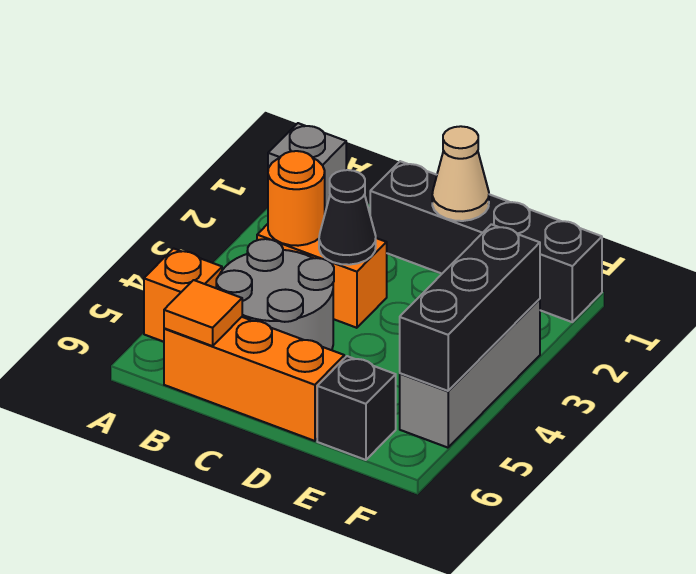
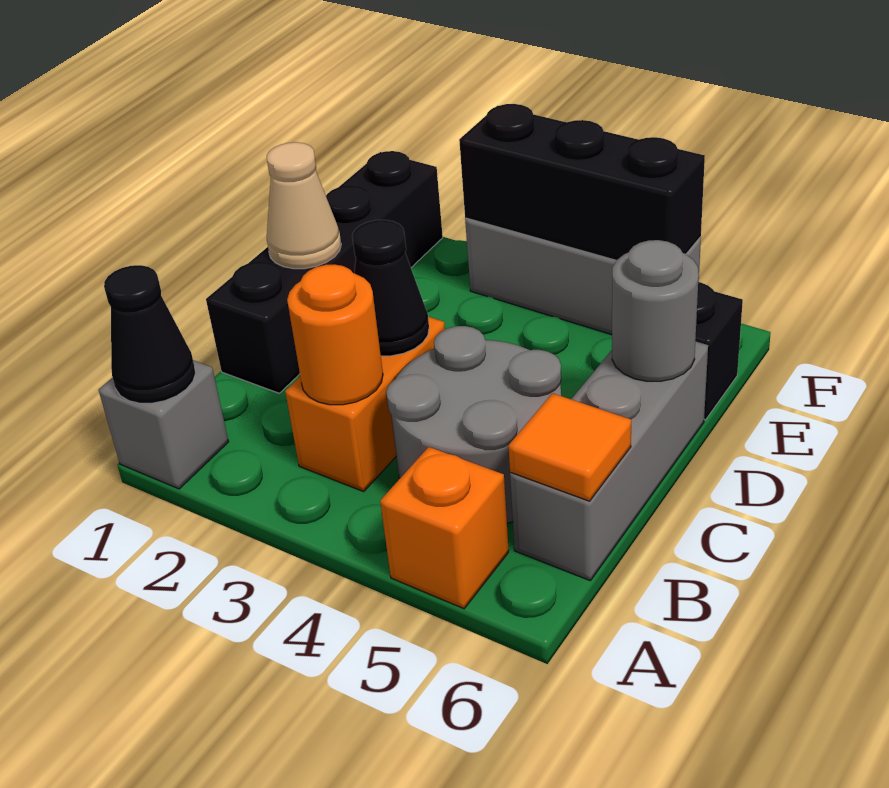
none -> black 1x1 cone [104,265,196,403]
orange 1x3 brick [164,317,344,441] -> grey 1x3 brick [510,341,708,581]
none -> grey 1x1 round brick [612,240,699,381]

